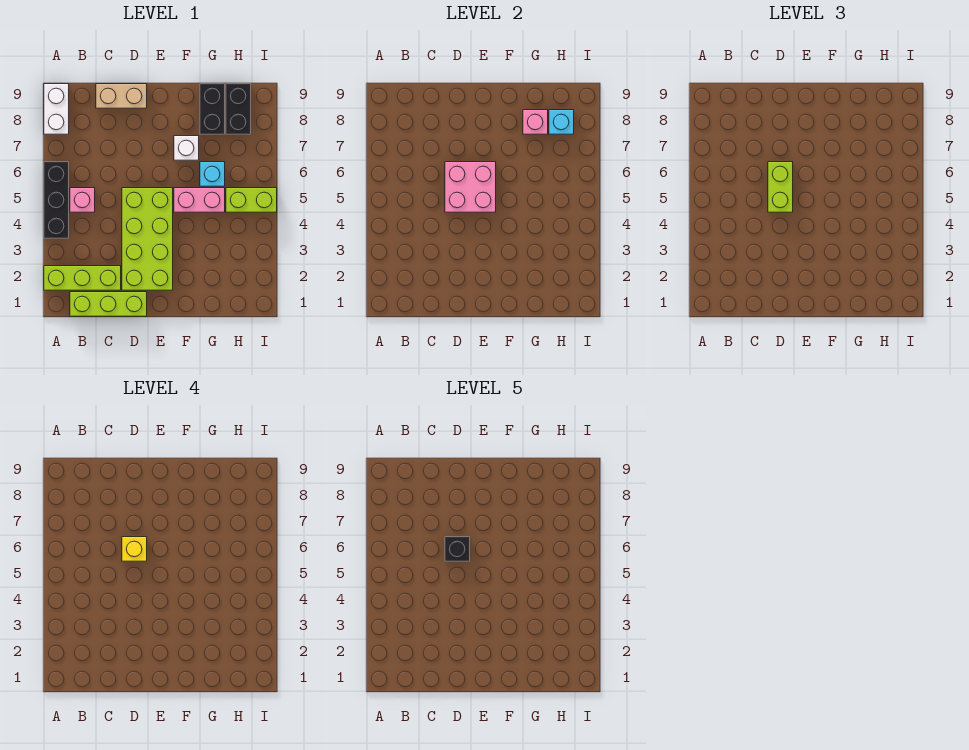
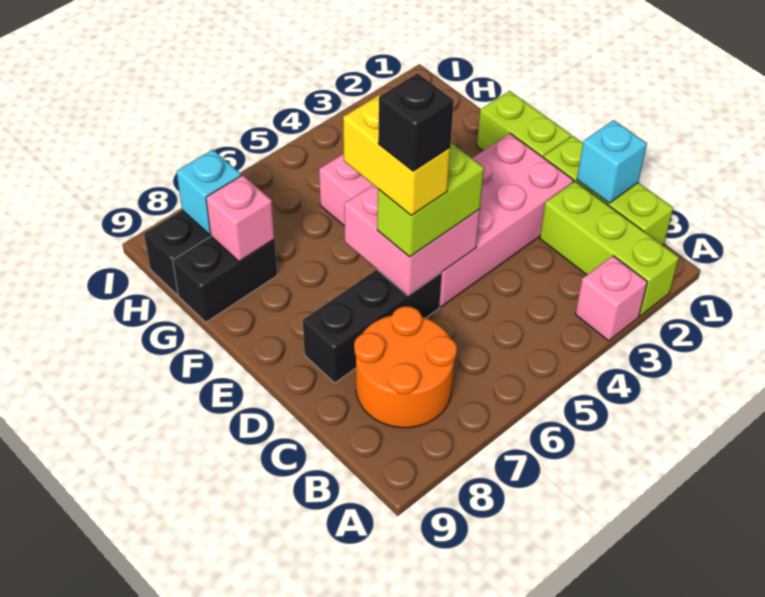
black 1x3 brick [44,162,69,238] -> black 1x3 brick moved to [303,270,442,383]
white 1x2 brick [44,84,69,134] -> none
pink 1x1 brick [70,188,95,212] -> pink 1x1 brick moved to [575,256,647,341]
none -> orange 2x2 round brick [354,306,457,428]
tan 1x2 brick [96,84,147,108] -> none
lime 2x4 brick [122,188,173,290] -> pink 2x4 brick [439,134,574,307]
yellow 1x1 brick [122,537,147,561] -> yellow 1x2 brick [343,94,450,216]
white 1x1 brick [174,136,199,160] -> none
cyan 1x1 brick [200,162,225,186] -> cyan 1x1 brick moved to [577,120,647,203]
lime 1x2 brick [226,188,277,212] -> lime 1x2 brick moved to [477,91,571,157]

